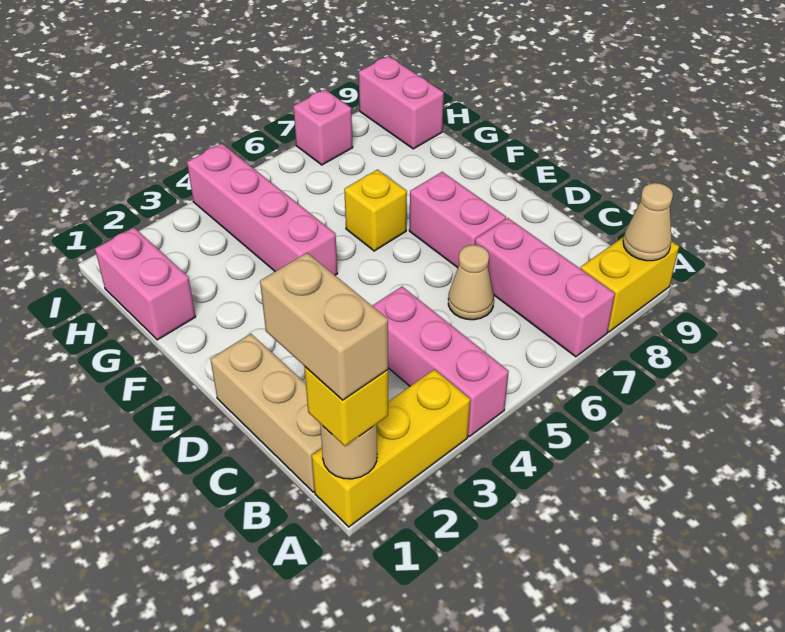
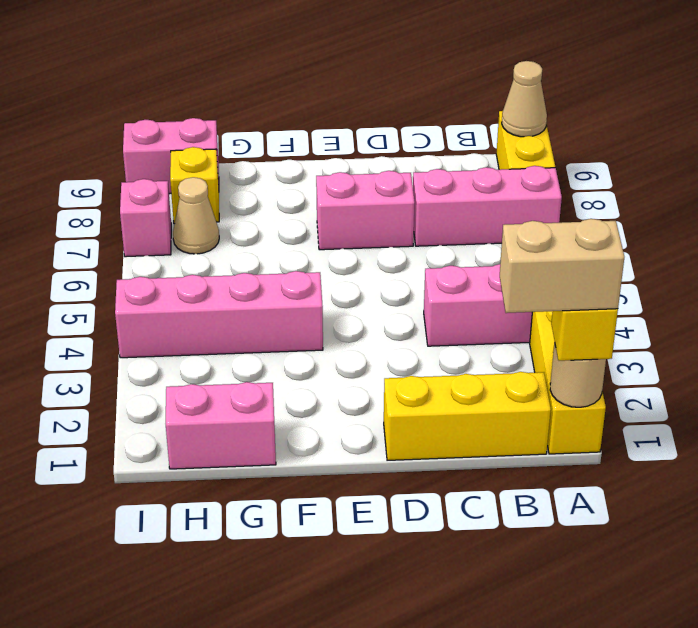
tan 1x3 brick [210,334,322,492] -> yellow 1x3 brick [384,372,551,460]
tan 1x1 cone [448,245,494,320] -> tan 1x1 cone moved to [173,177,219,254]
yellow 1x1 brick [344,170,407,251] -> yellow 1x1 brick moved to [170,147,219,224]

